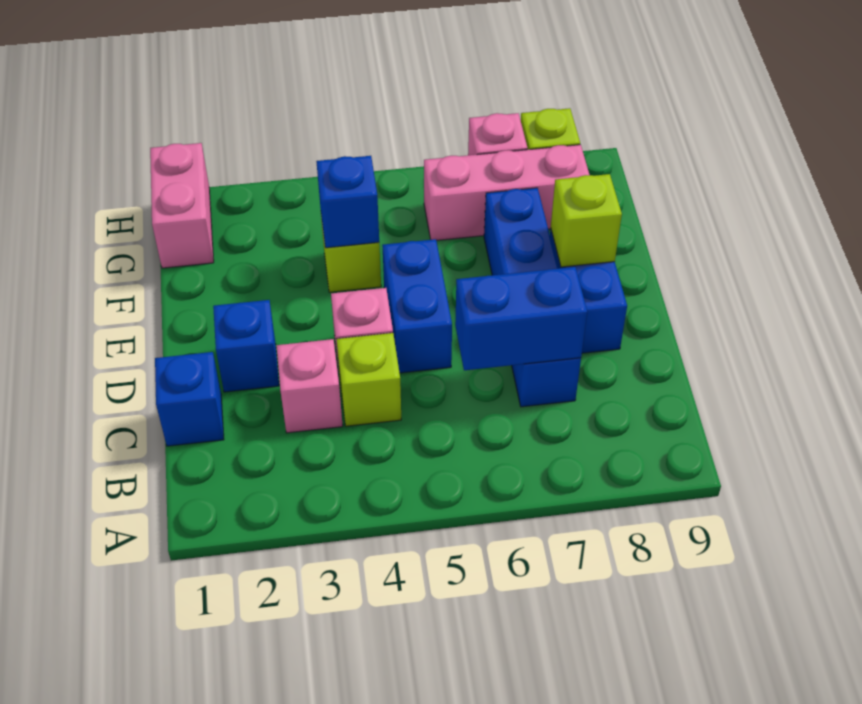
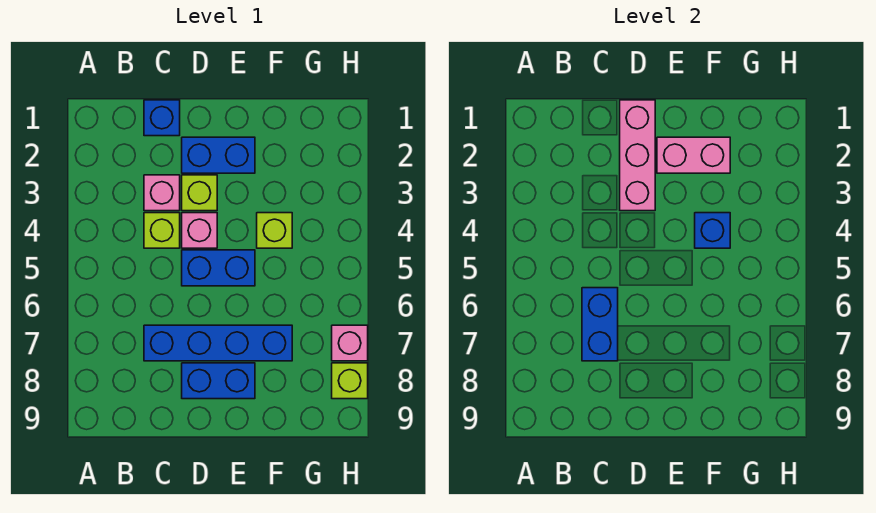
blue 1x1 brick [213,300,279,392] -> blue 1x2 brick [182,137,255,173]
lime 1x1 brick [551,174,622,267] -> lime 1x1 brick moved to [182,175,217,211]
pink 1x2 brick [150,143,214,268] -> pink 1x2 brick moved to [657,137,730,173]
pink 1x3 brick [424,145,589,240] -> pink 1x3 brick moved to [620,100,655,211]

